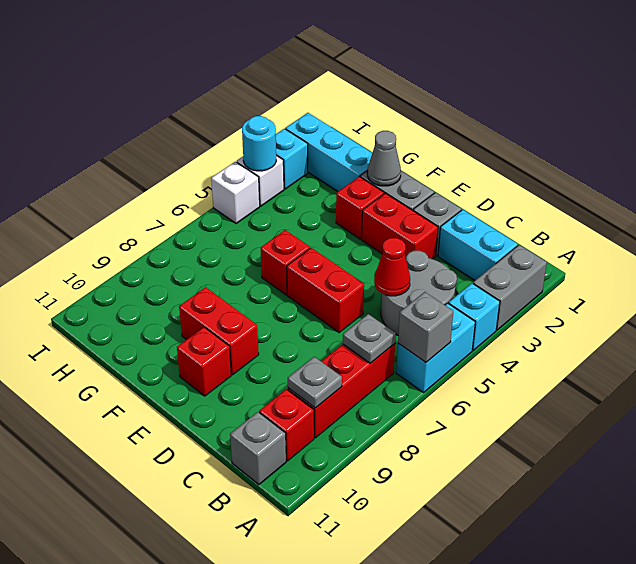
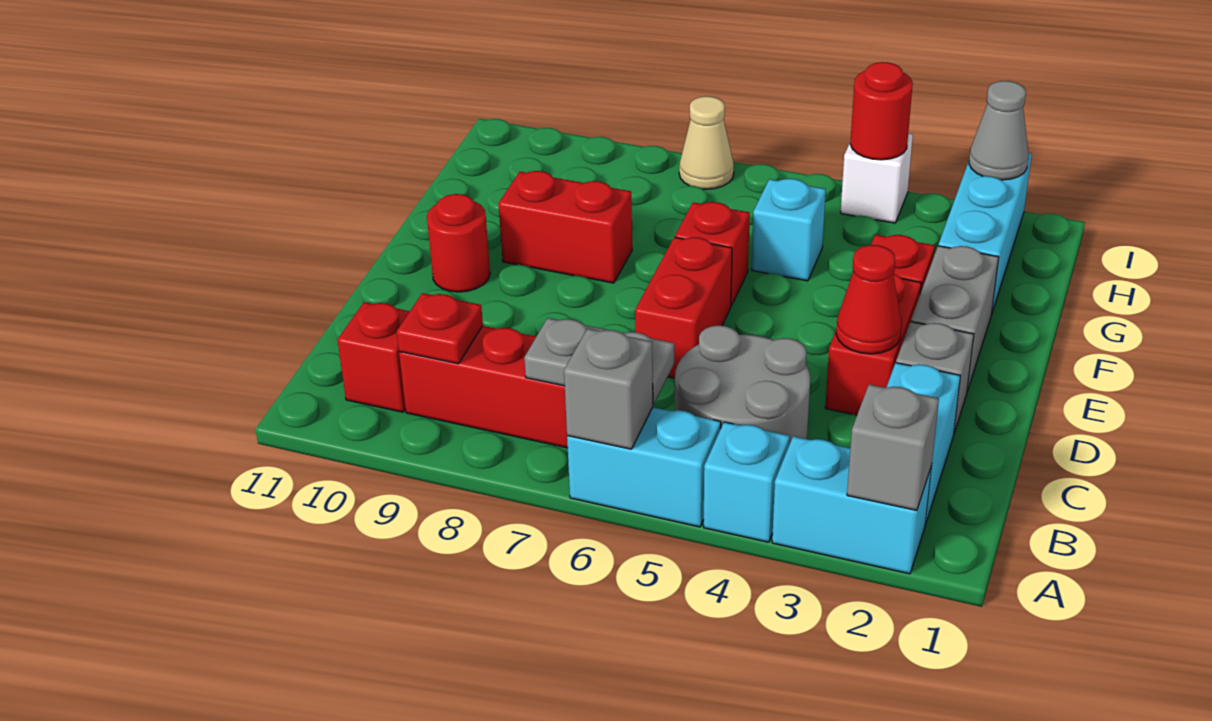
grey 1x2 brick [473,245,547,330] -> cyan 1x2 brick [772,436,931,574]
grey 1x1 plate [343,314,396,363] -> grey 1x2 plate [524,318,674,404]
grey 1x1 plate [288,357,342,408] -> red 1x1 plate [397,293,483,364]
grey 1x1 brick [230,412,286,485] -> grey 1x1 brick moved to [847,384,939,510]
red 1x1 cone [374,238,410,296] -> red 1x1 cone moved to [836,245,902,354]
red 1x2 brick [179,287,259,375] -> red 1x2 brick turned to [498,171,632,283]
red 1x1 brick [177,327,231,396] -> red 1x1 round brick [427,194,490,292]
grey 1x1 cone [367,131,401,186] -> grey 1x1 cone moved to [969,81,1028,180]
cyan 1x1 brick [276,129,308,189] -> cyan 1x1 brick moved to [752,179,826,281]
cyan 1x1 round brick [242,116,276,171] -> red 1x1 round brick [850,62,913,160]
white 1x1 brick [211,162,260,224] -> none
none -> tan 1x1 cone [679,96,734,189]

